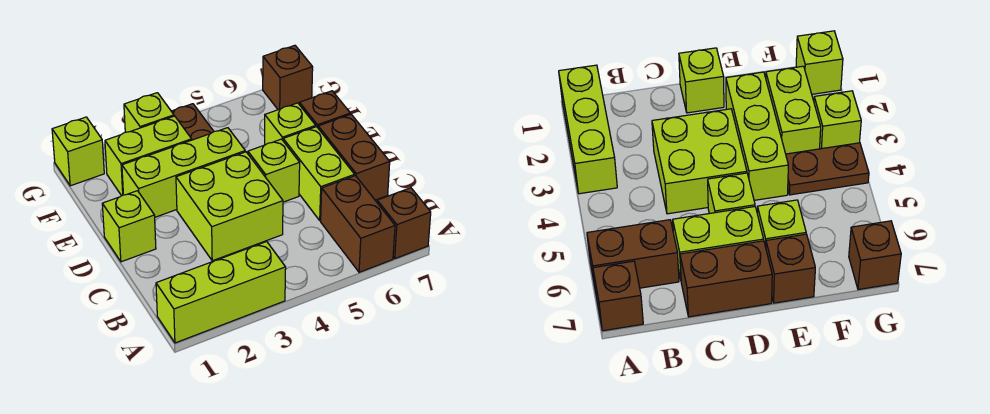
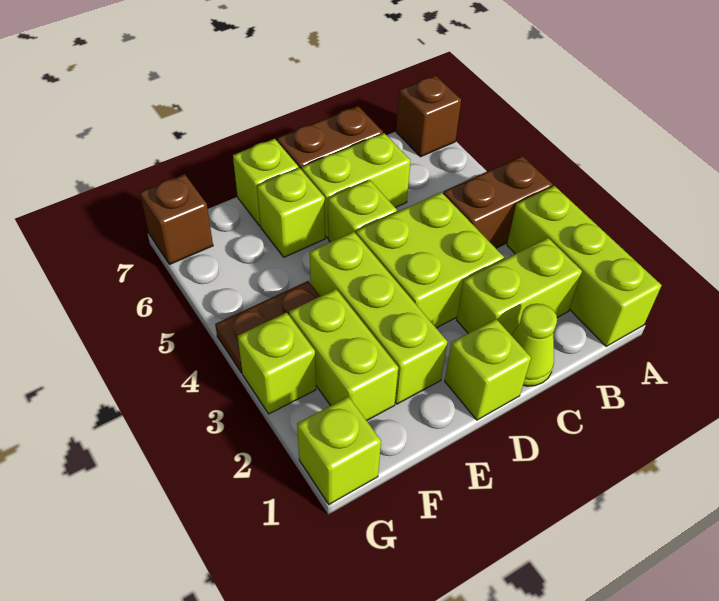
brown 1x2 brick [321,176,395,272] -> brown 1x2 brick moved to [443,156,553,248]
none -> lime 1x2 brick [457,238,582,335]
none -> lime 1x1 cone [511,304,557,386]
brown 1x1 brick [299,91,350,128] -> lime 1x1 brick [233,139,298,226]

